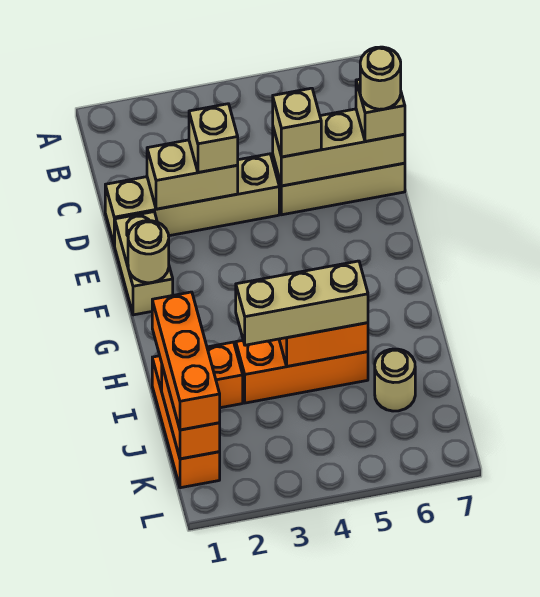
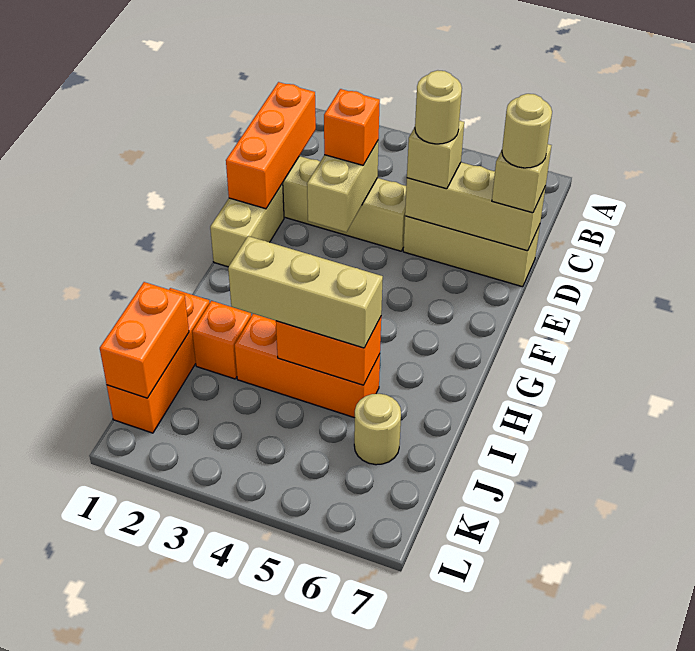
tan 1x2 brick [147,140,238,209] -> tan 1x2 brick turned to [307,140,379,232]
tan 1x1 brick [189,104,238,172] -> orange 1x1 brick [324,89,380,165]
tan 1x1 round brick [128,221,169,283] -> tan 1x1 round brick moved to [415,70,462,144]
orange 1x3 brick [152,292,220,430] -> orange 1x3 brick moved to [226,82,316,209]

